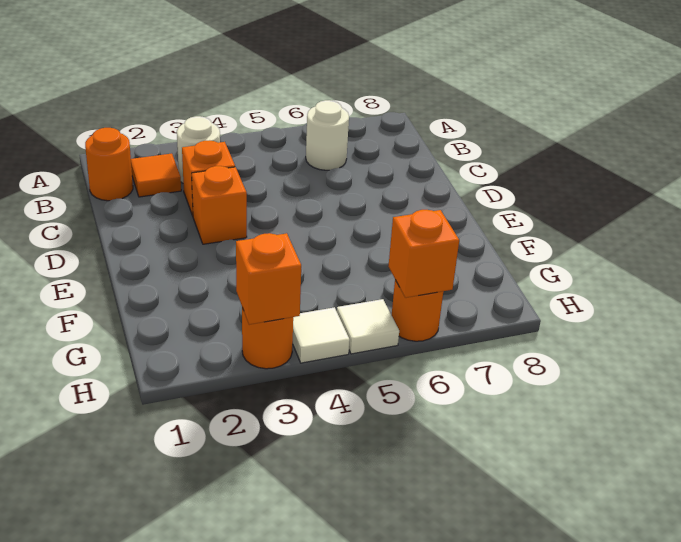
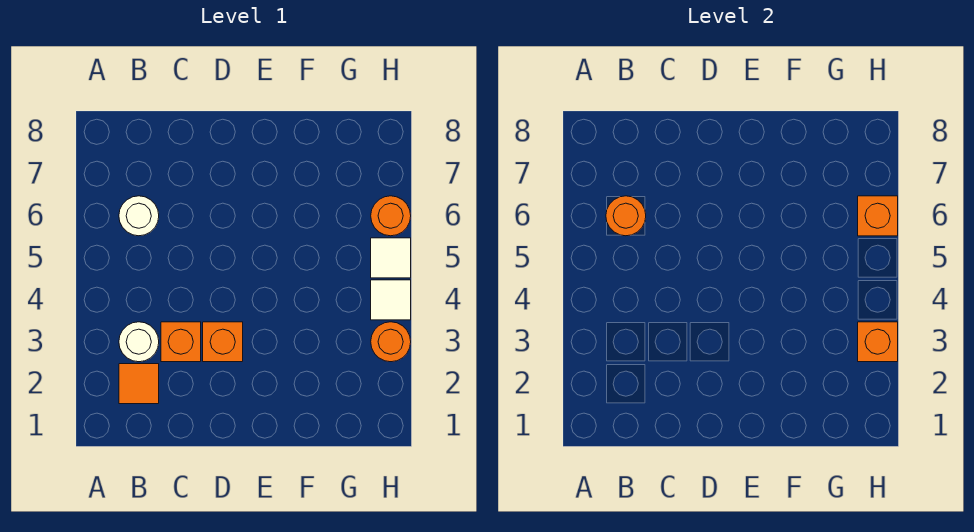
orange 1x1 round brick [85,128,133,201] -> orange 1x1 round brick moved to [606,196,646,236]

